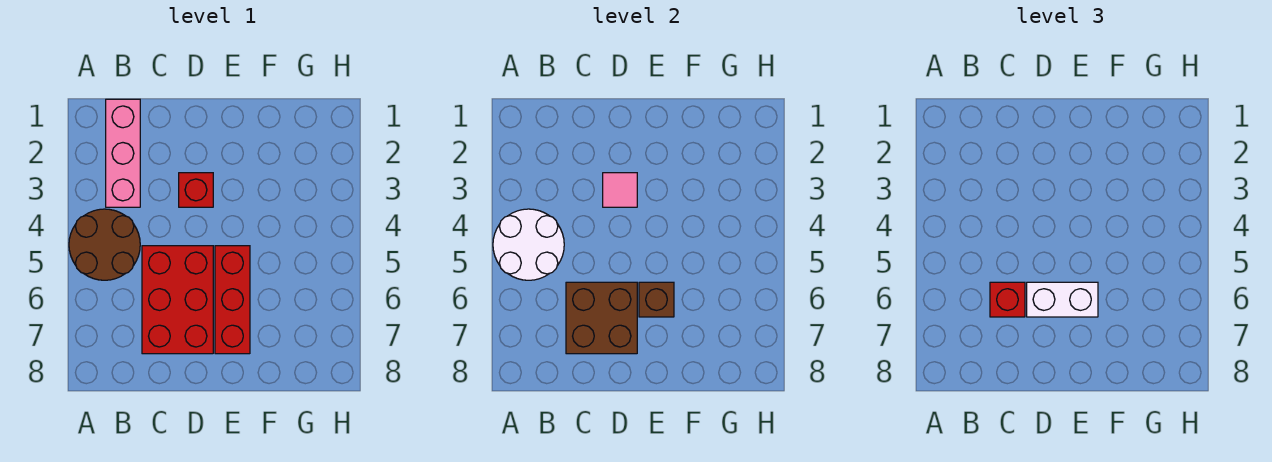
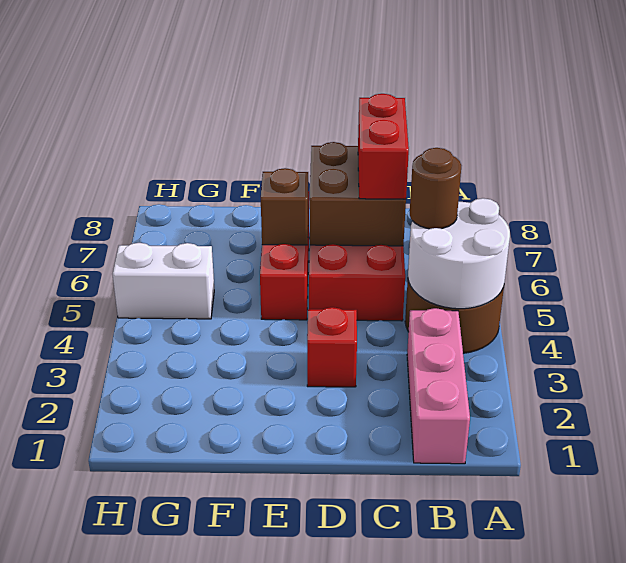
none -> brown 1x1 round brick [410,148,461,229]
red 1x1 brick [990,282,1025,317] -> red 1x2 brick [358,94,409,199]
pink 1x1 tile [603,173,637,207] -> none
white 1x2 brick [1027,282,1098,317] -> white 1x2 brick moved to [112,243,214,319]

